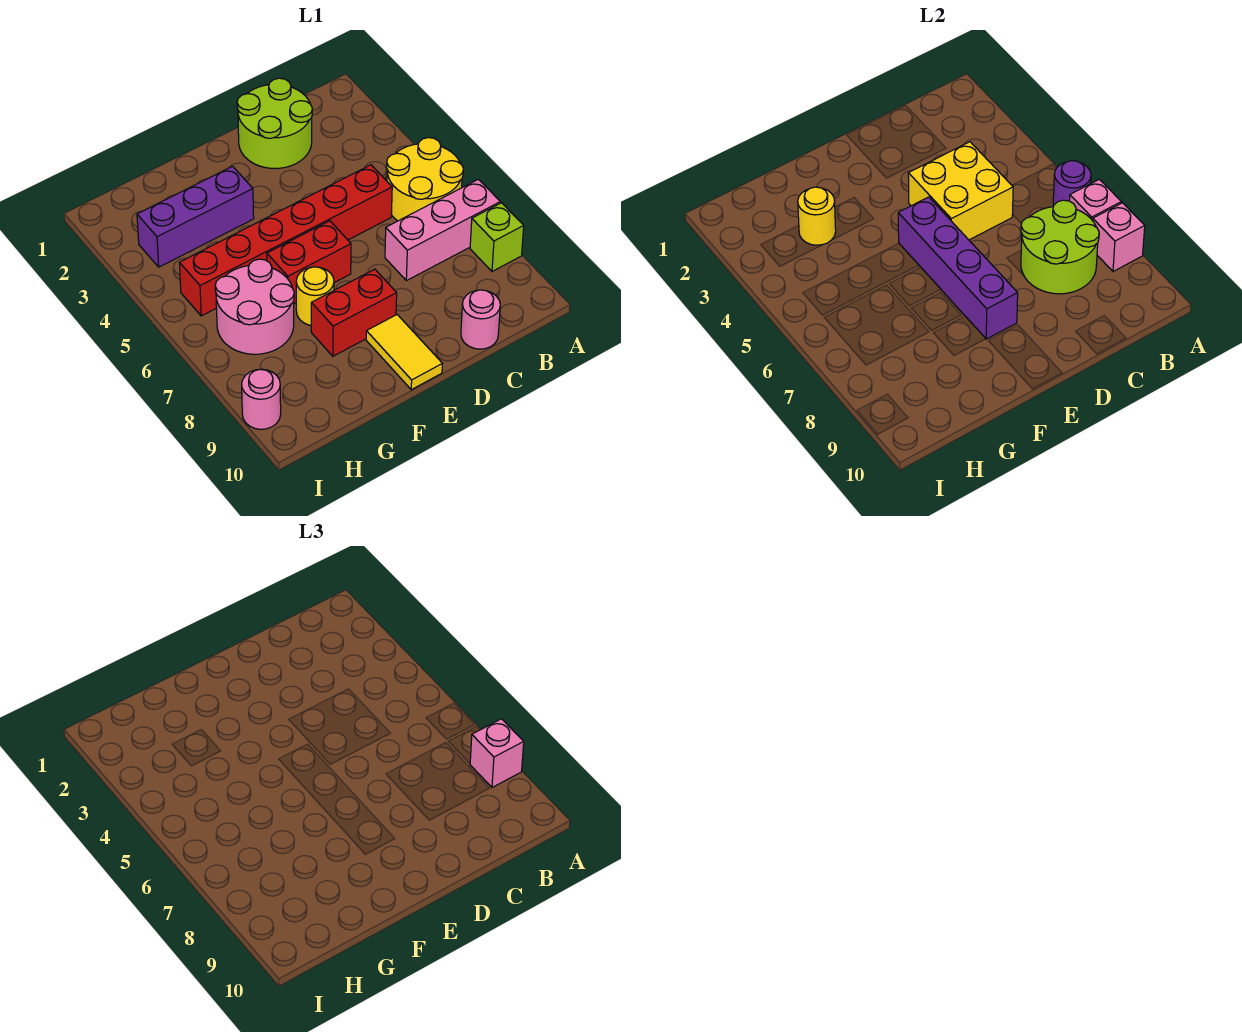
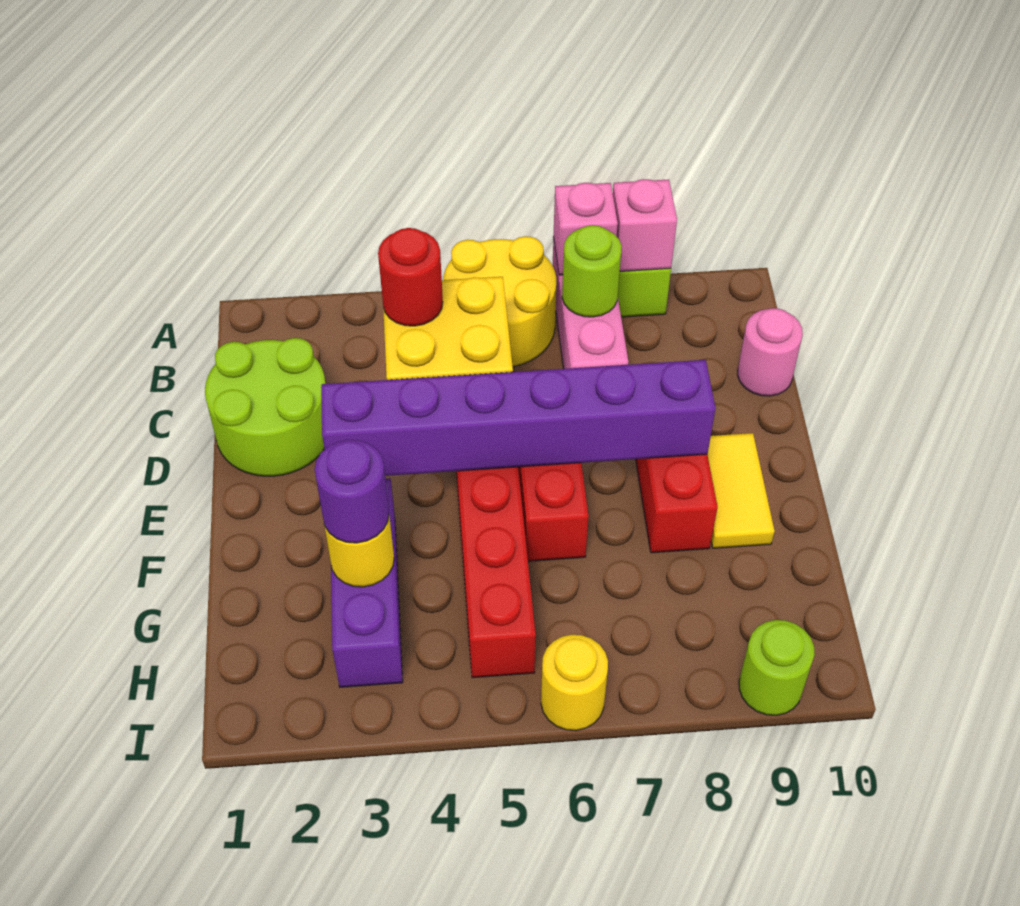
purple 1x1 round brick [1053,161,1091,206] -> purple 1x1 round brick moved to [315,440,389,543]
pink 1x1 brick [470,719,524,787] -> none
lime 2x2 round brick [1021,200,1099,294] -> lime 1x1 round brick [562,225,622,317]
none -> red 1x1 round brick [378,228,443,326]
purple 1x4 brick [898,197,1018,339] -> purple 1x6 brick [321,360,716,476]
yellow 1x2 tile [366,315,442,390] -> yellow 1x2 tile turned to [707,433,775,548]
yellow 1x1 round brick [296,267,334,325] -> yellow 1x1 round brick moved to [541,635,608,731]
pink 2x2 round brick [215,259,294,354] -> none
pink 1x1 round brick [242,369,281,429] -> lime 1x1 round brick [739,620,815,715]

